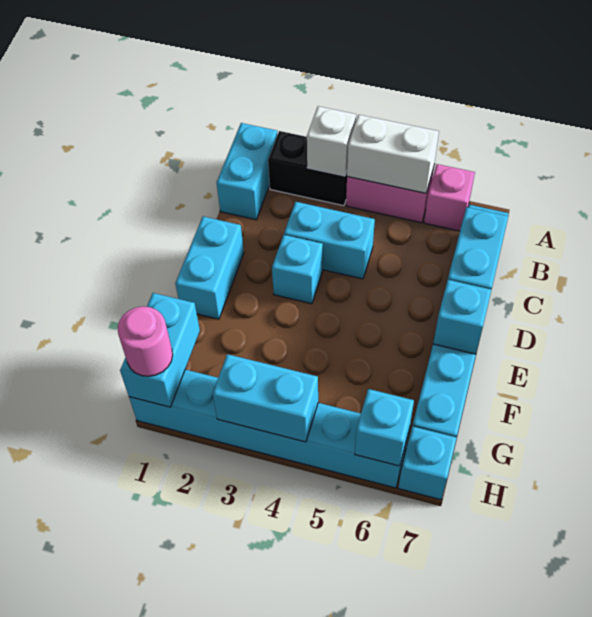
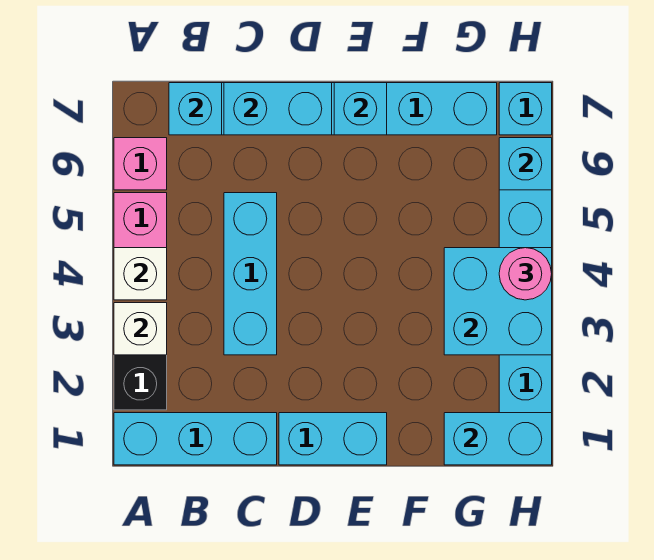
cyan 1x2 brick [217,123,277,220] -> cyan 1x3 brick [114,413,277,465]
white 1x2 brick [347,115,439,193] -> white 1x1 brick [114,248,167,300]
cyan 1x2 brick [284,202,375,279] -> cyan 1x3 brick [224,193,277,355]
cyan 1x1 brick [272,235,323,304] -> cyan 1x1 brick moved to [169,83,222,135]
pink 1x1 round brick [118,306,173,376] -> pink 1x1 round brick moved to [499,248,552,300]
cyan 1x2 brick [213,354,318,442] -> cyan 2x2 brick [444,248,552,355]

